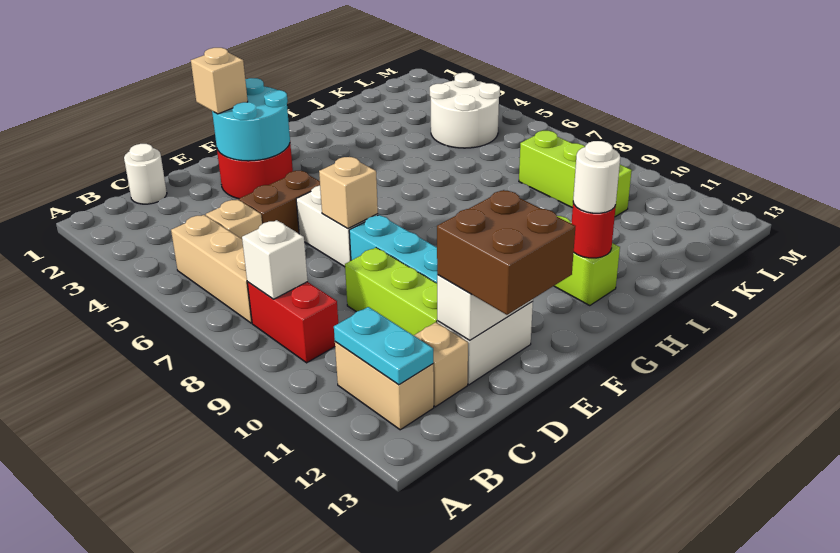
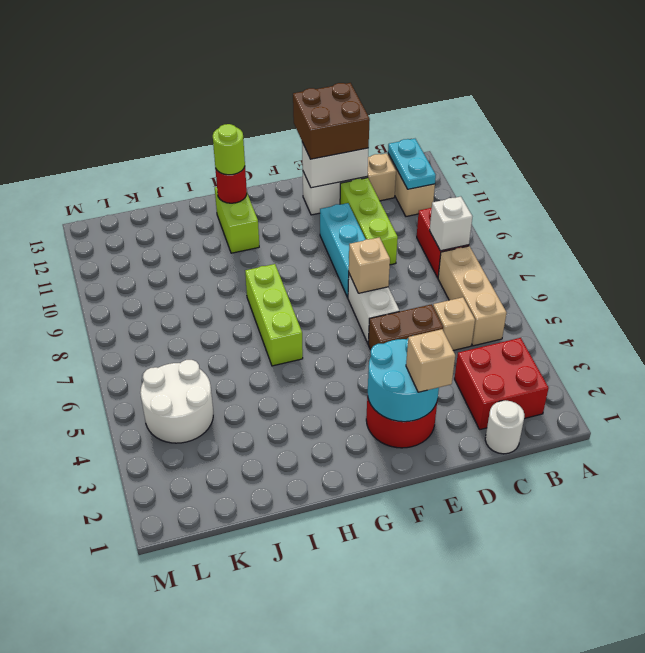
none -> red 2x2 brick [455,338,549,430]
white 1x1 round brick [573,141,620,213] -> lime 1x1 round brick [213,124,245,175]
lime 1x3 brick [519,131,632,217] -> lime 1x3 brick moved to [245,264,303,366]

